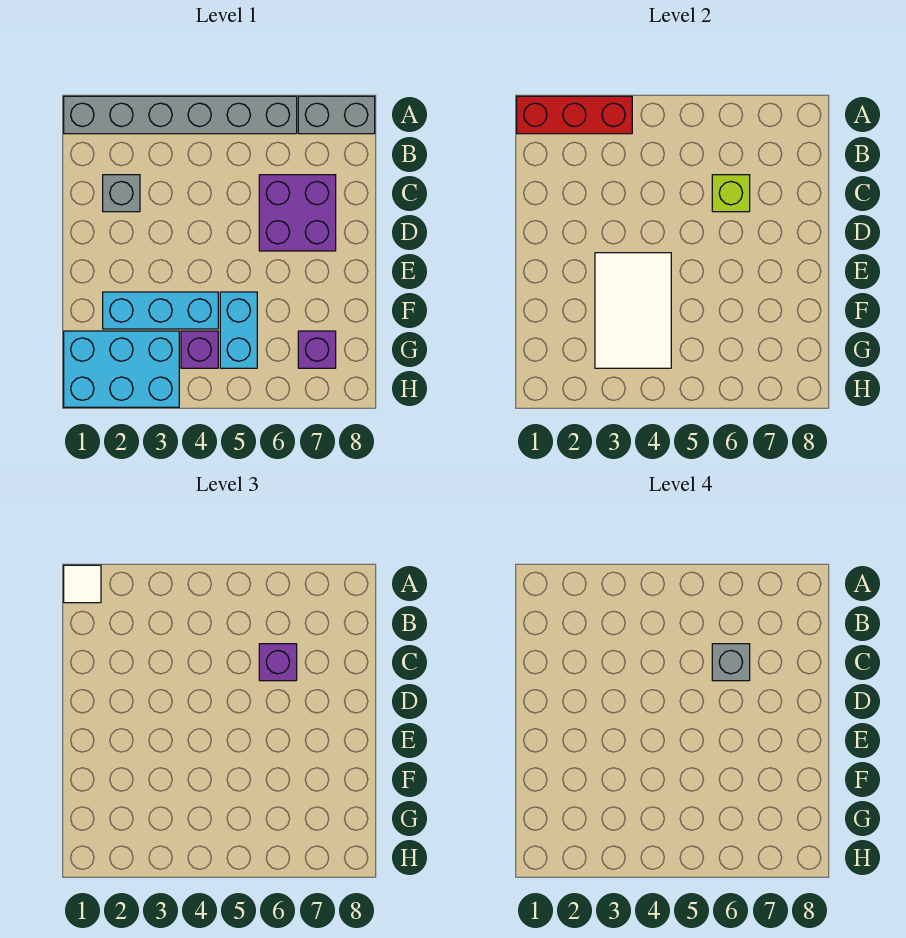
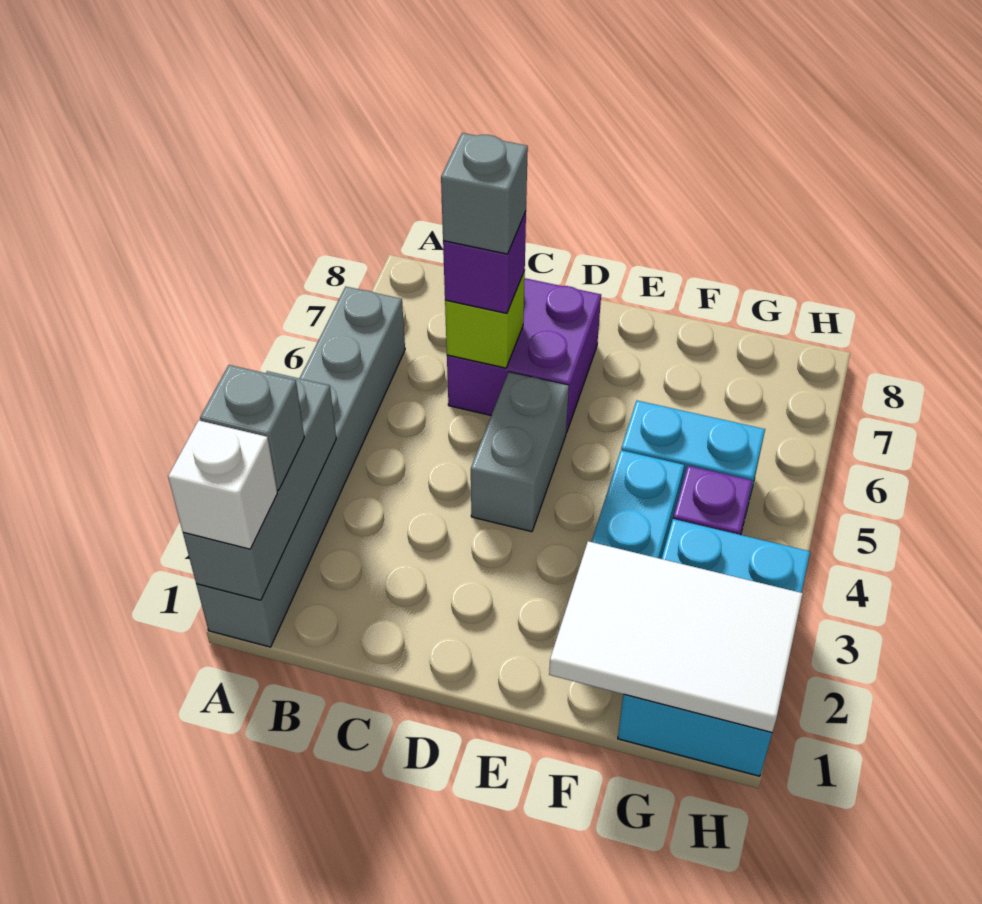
red 1x3 brick [517,96,632,134] -> grey 1x3 brick [183,371,336,600]
white 1x1 tile [64,565,101,603] -> white 1x1 brick [168,420,277,549]
grey 1x2 brick [298,96,375,134] -> grey 1x2 brick moved to [471,372,569,532]
grey 1x1 brick [103,175,140,212] -> grey 1x1 brick moved to [200,365,304,490]
white 2x3 tile [595,253,671,368] -> white 2x3 tile moved to [549,541,803,732]
purple 1x1 brick [298,331,336,368] -> none

